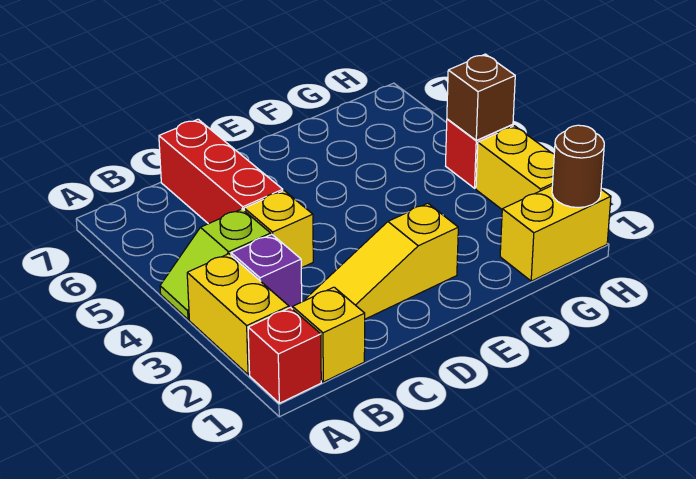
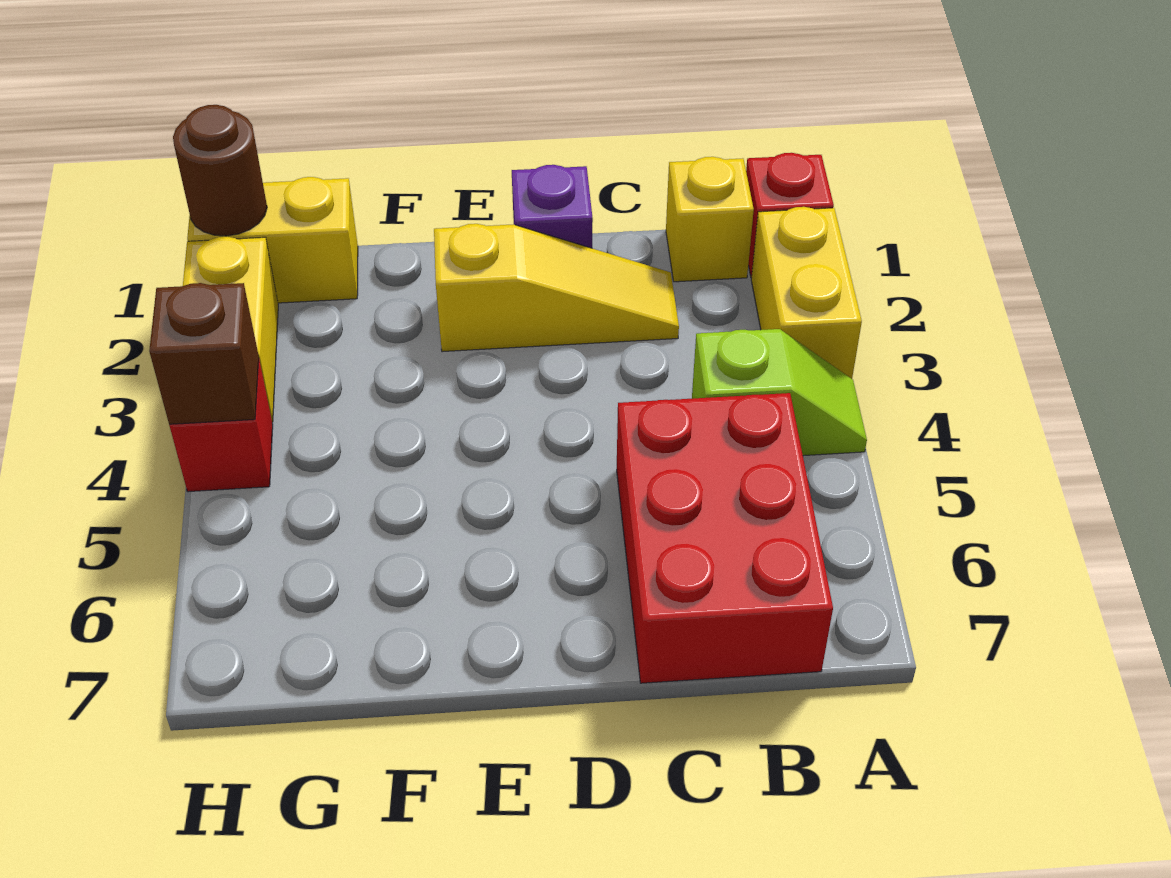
purple 1x1 brick [231,235,302,309] -> purple 1x1 brick moved to [512,165,593,248]
yellow 1x1 brick [244,191,313,268] -> none
red 1x3 brick [159,119,283,224] -> red 2x3 brick [617,393,833,683]

